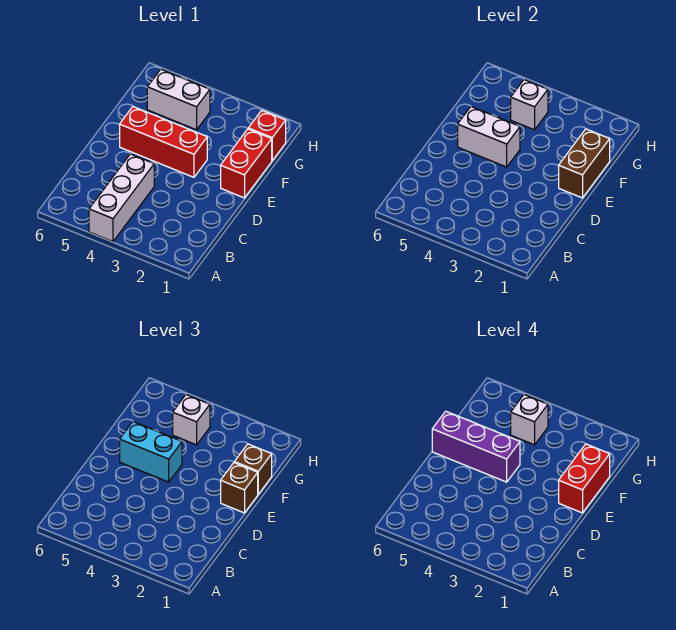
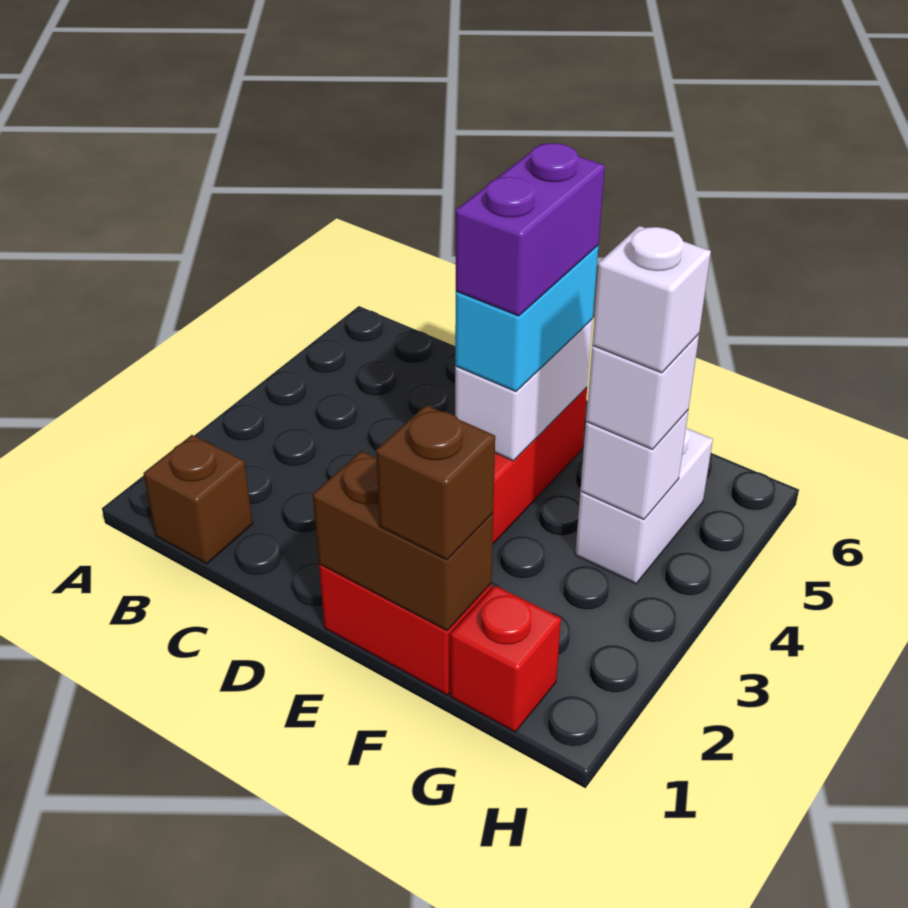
white 1x3 brick [89,154,154,242] -> none
brown 1x1 brick [221,463,258,513] -> brown 1x1 brick moved to [144,435,253,564]
red 1x2 brick [559,444,610,513] -> none
purple 1x3 brick [432,411,520,482] -> purple 1x2 brick [456,143,605,316]

